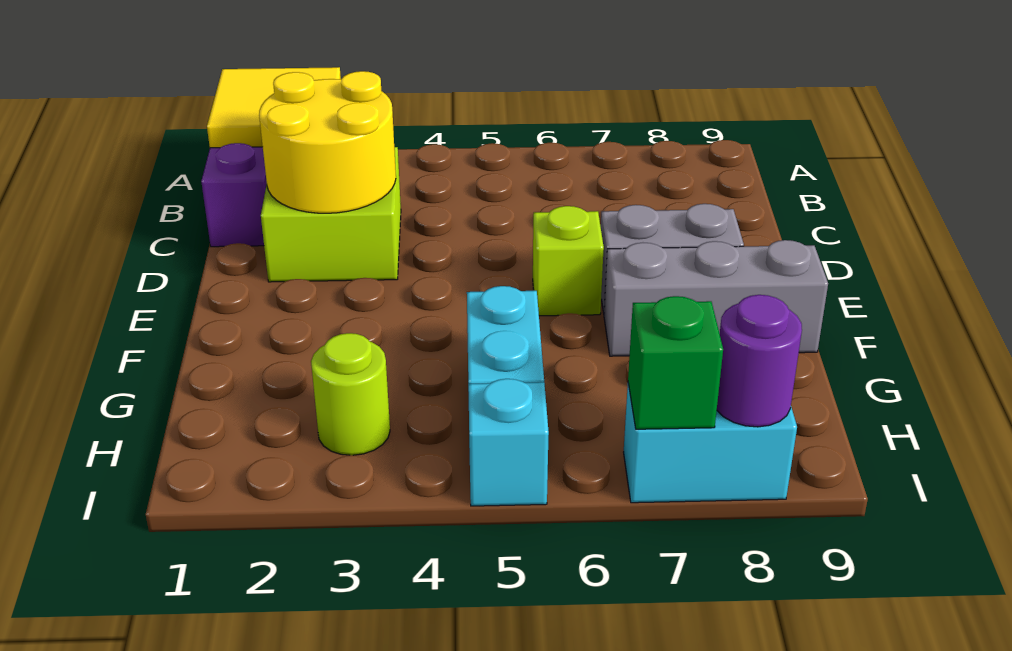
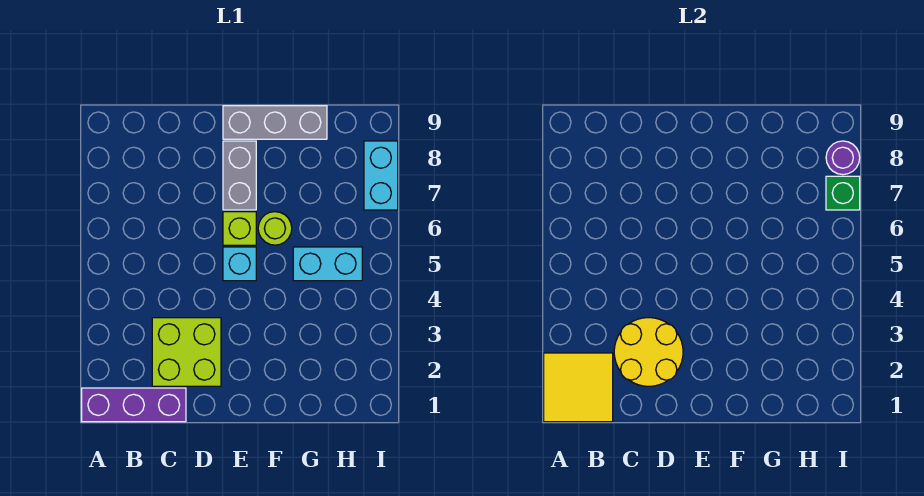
grey 1x3 brick [604,240,828,356] -> grey 1x3 brick turned to [223,106,327,139]
lime 1x1 round brick [311,333,390,455] -> lime 1x1 round brick moved to [258,212,292,245]
cyan 1x1 brick [468,379,549,506] -> cyan 1x1 brick moved to [223,247,256,281]

